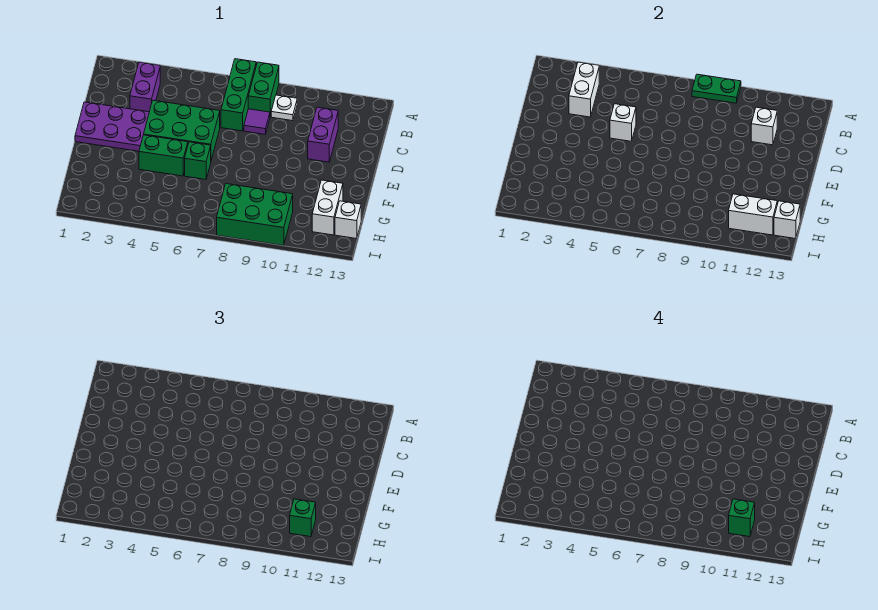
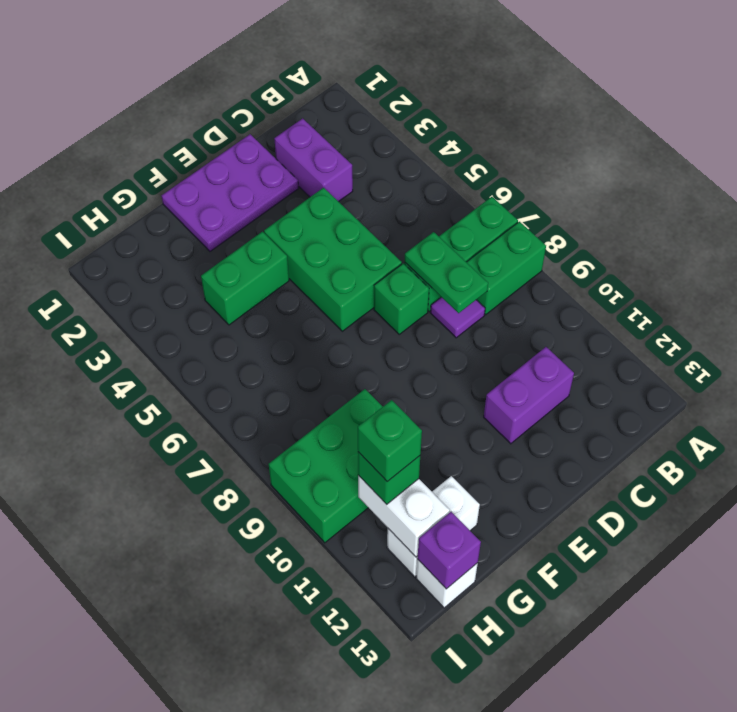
green 1x2 plate [692,74,741,103] -> green 1x2 plate moved to [405,232,488,313]
purple 1x2 brick [130,62,160,112] -> purple 1x2 brick turned to [274,118,353,202]
white 1x2 brick [569,62,599,117] -> none
white 1x1 plate [271,95,297,121] -> none
white 1x1 brick [751,107,777,145] -> none
purple 2x3 plate [75,102,149,151] -> purple 2x3 plate turned to [161,134,299,251]
white 1x1 brick [610,104,636,141] -> none
green 1x2 brick [139,135,188,176] -> green 1x2 brick turned to [201,232,289,325]
green 1x1 brick [185,142,211,180] -> green 1x1 brick moved to [374,264,429,334]
green 2x3 brick [217,184,293,246] -> green 2x3 brick turned to [269,389,383,543]
white 1x1 brick [774,201,800,239] -> purple 1x1 brick [417,512,481,589]

